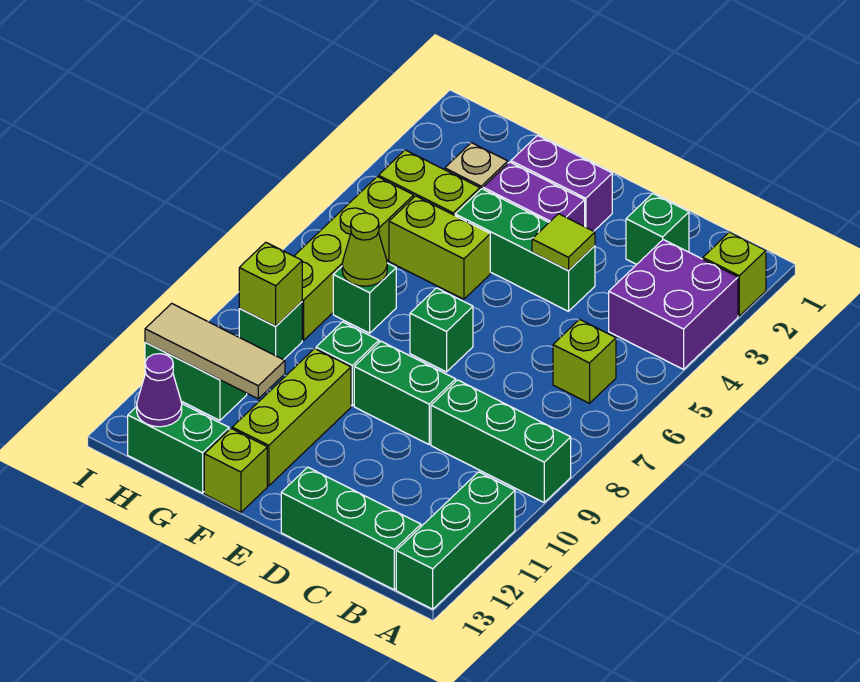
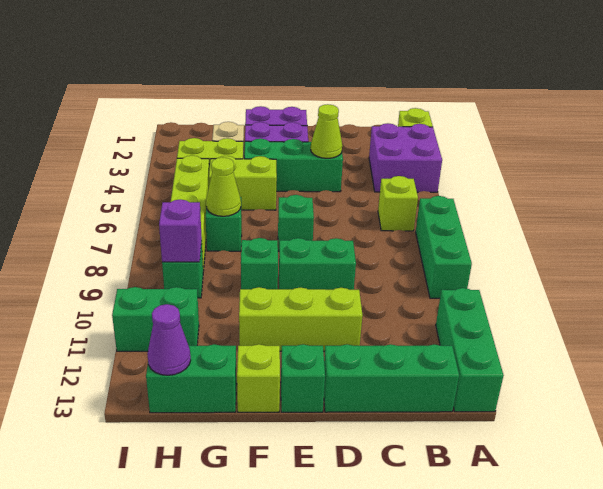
green 1x3 brick [431,380,571,502] -> green 1x3 brick turned to [416,196,472,298]
green 1x1 brick [626,193,689,264] -> green 1x1 brick moved to [281,344,325,412]
lime 1x1 tile [532,214,595,270] -> lime 1x1 cone [311,104,342,158]
lime 1x3 brick [232,349,351,486] -> lime 1x3 brick turned to [239,287,363,351]
tan 1x3 tile [145,303,285,399] -> none
lime 1x1 brick [239,242,302,326] -> purple 1x1 brick [159,199,202,262]

